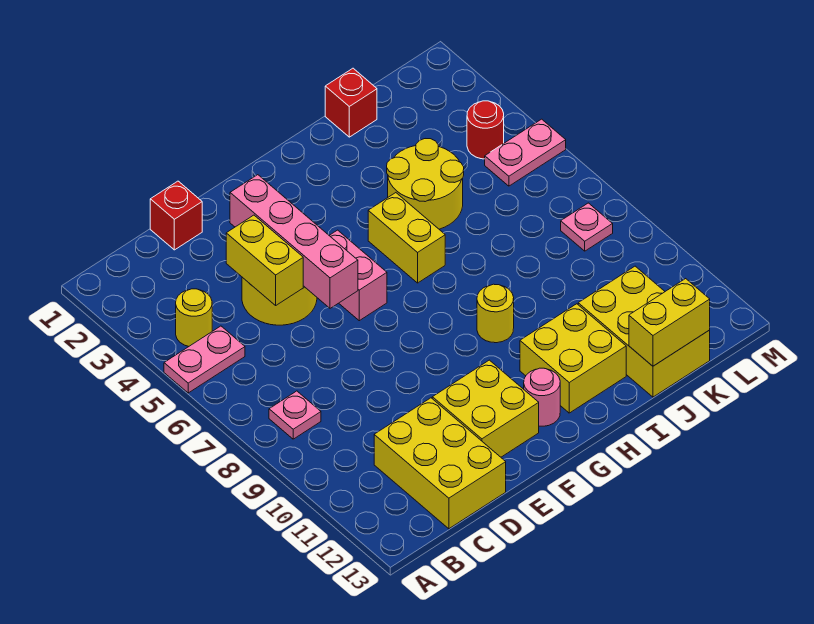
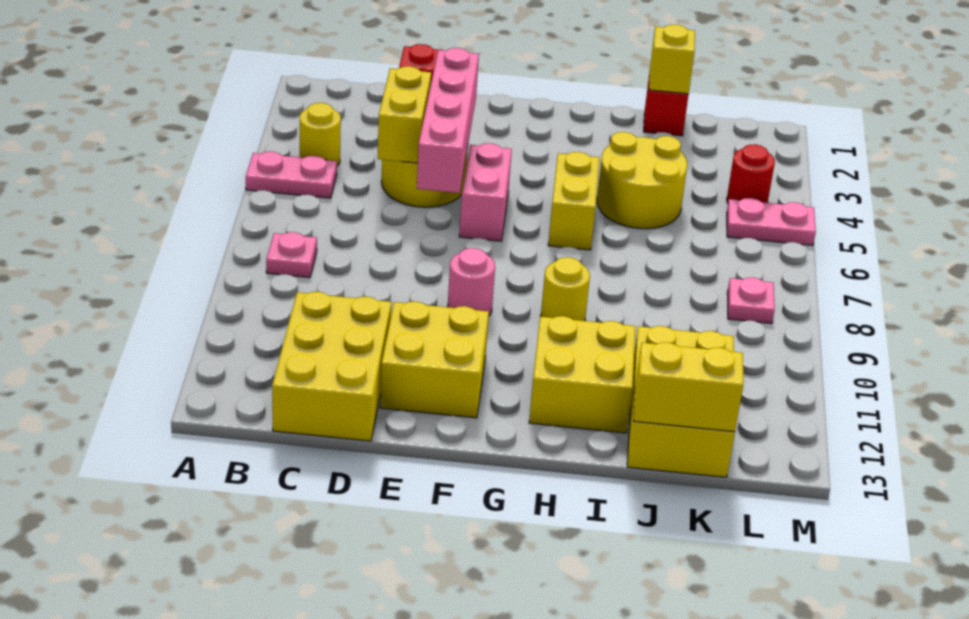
pink 1x1 round brick [524,368,560,426] -> pink 1x1 round brick moved to [448,248,495,316]
none -> yellow 1x1 brick [649,25,695,94]

